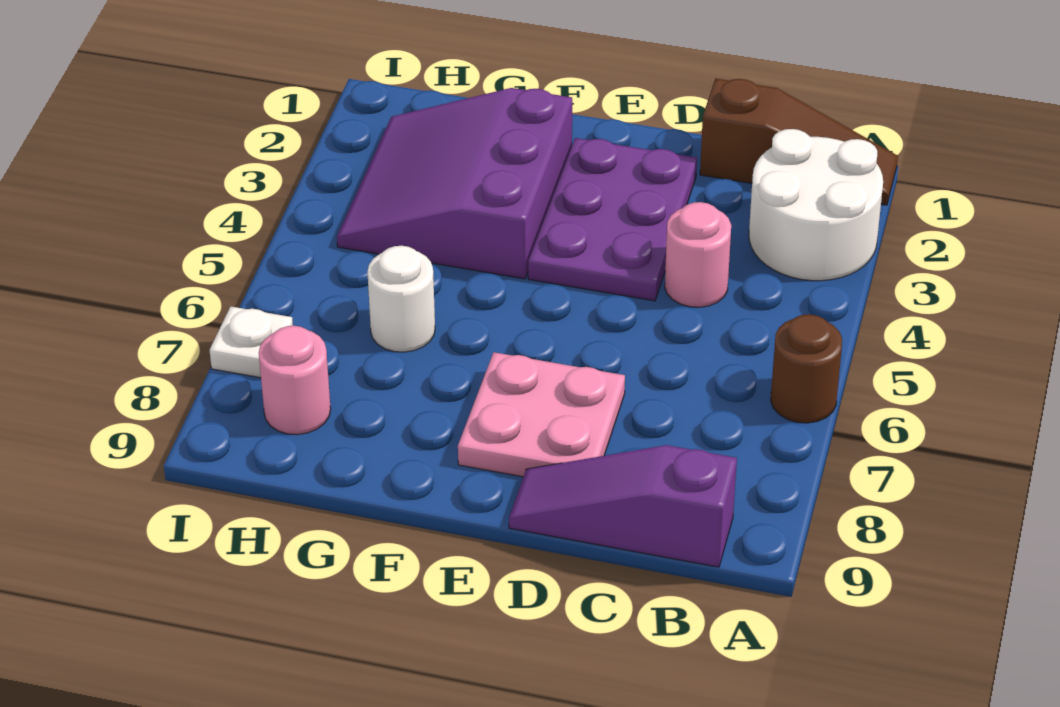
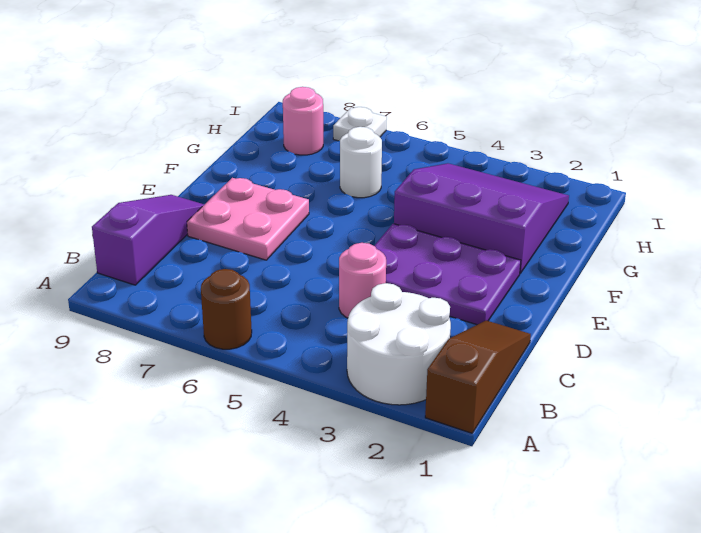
brown 1x3 slope [700,79,898,205] -> brown 1x3 slope turned to [425,320,531,433]

